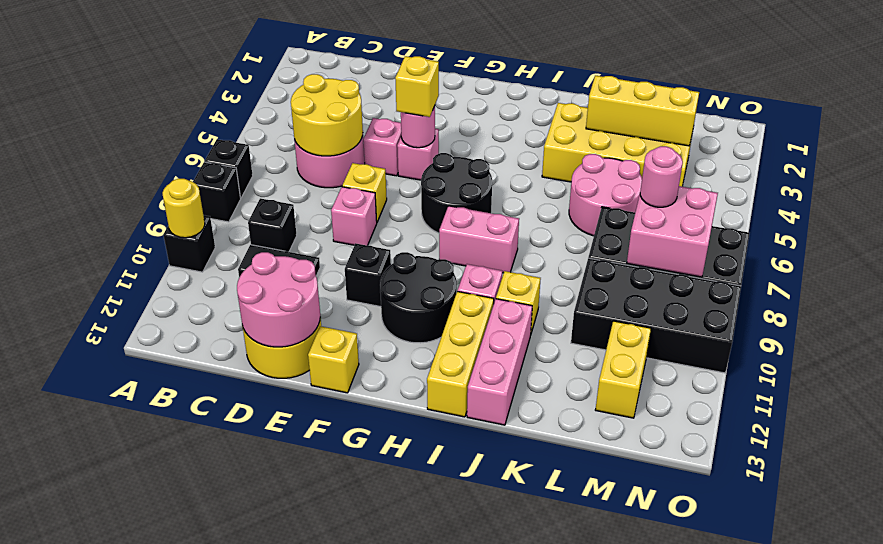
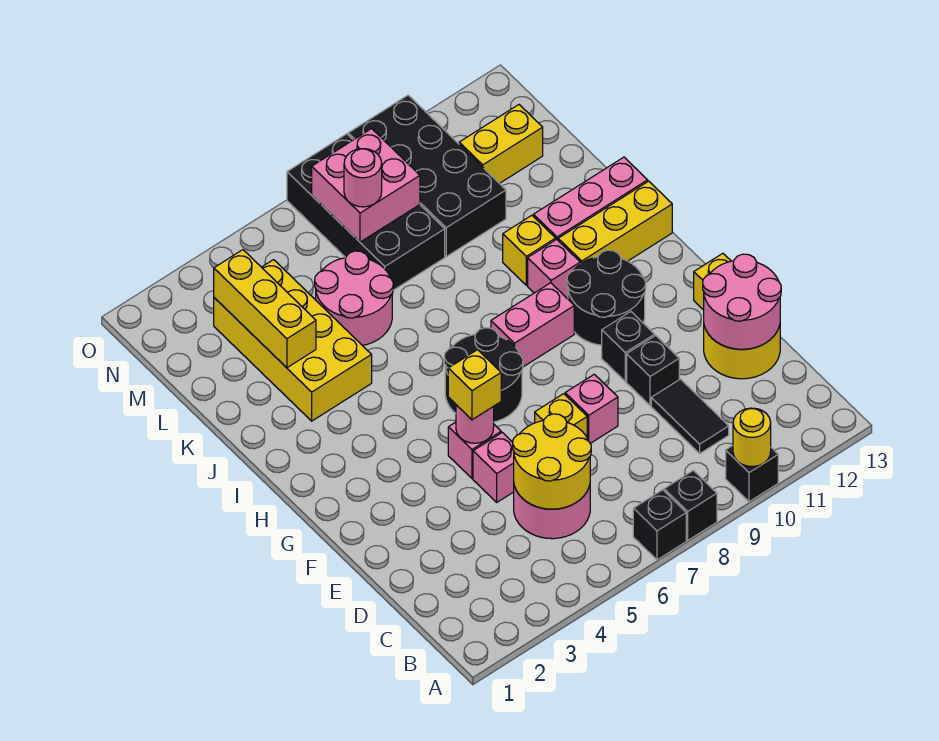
black 1x1 brick [248,198,297,252] -> black 1x1 brick moved to [627,336,679,406]
pink 1x2 brick [439,206,519,273] -> pink 1x2 brick turned to [491,283,574,367]

